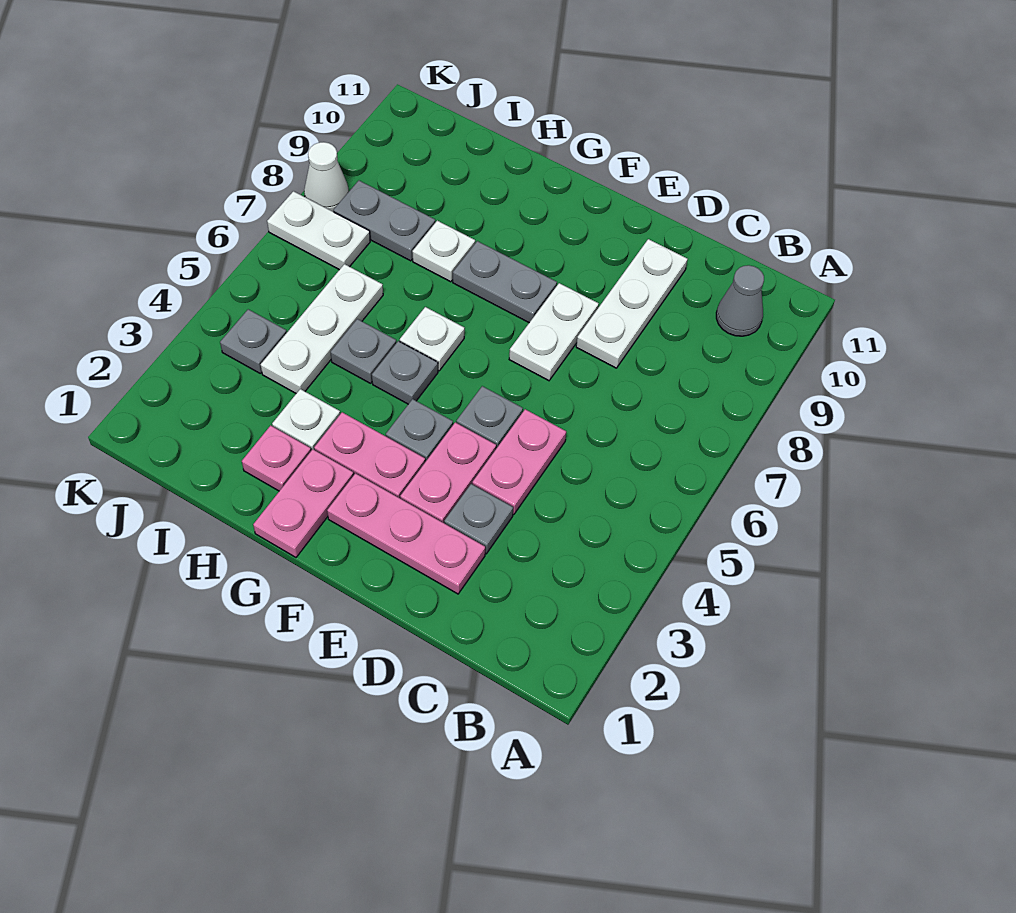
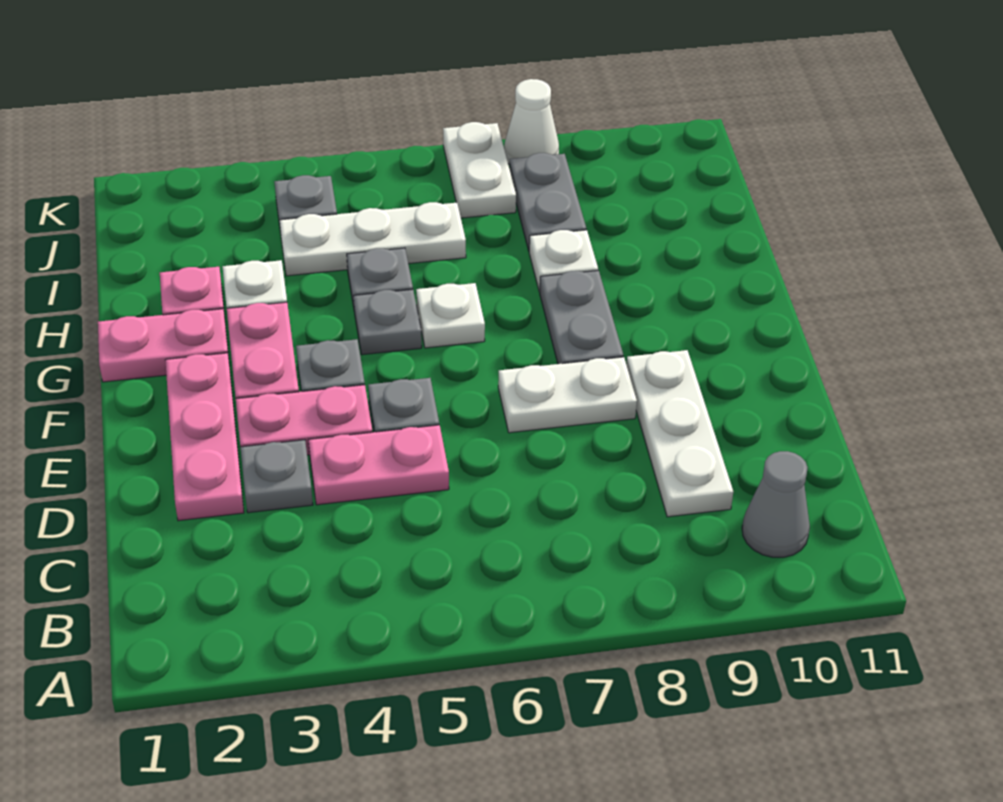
white 1x3 plate [576,239,688,368] -> white 1x3 plate turned to [626,350,733,517]

